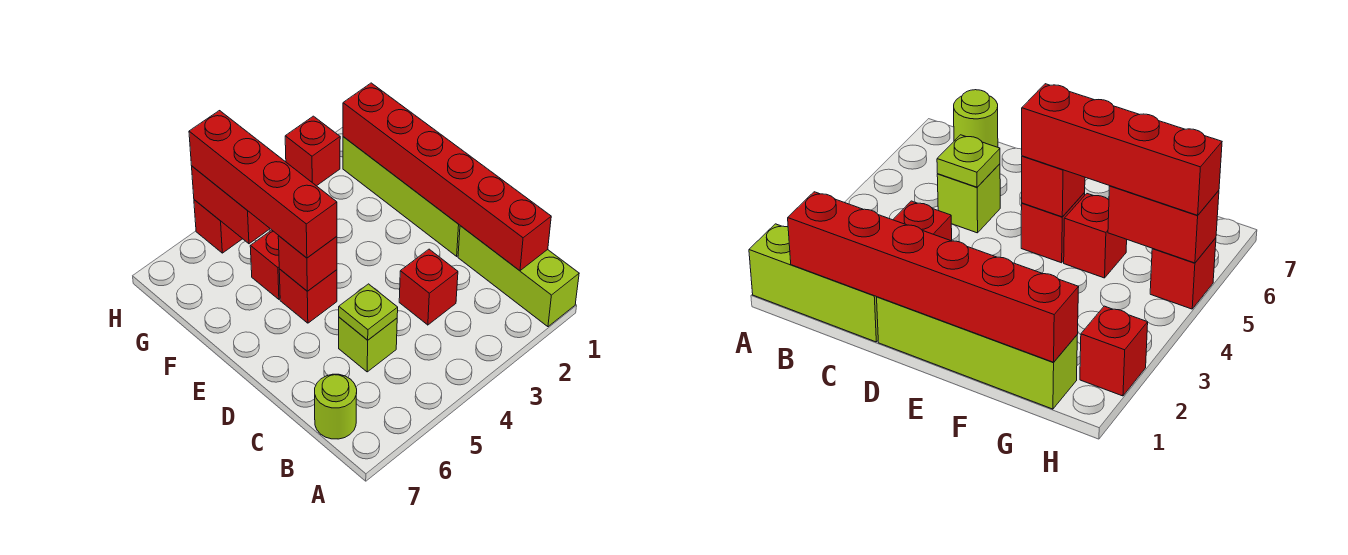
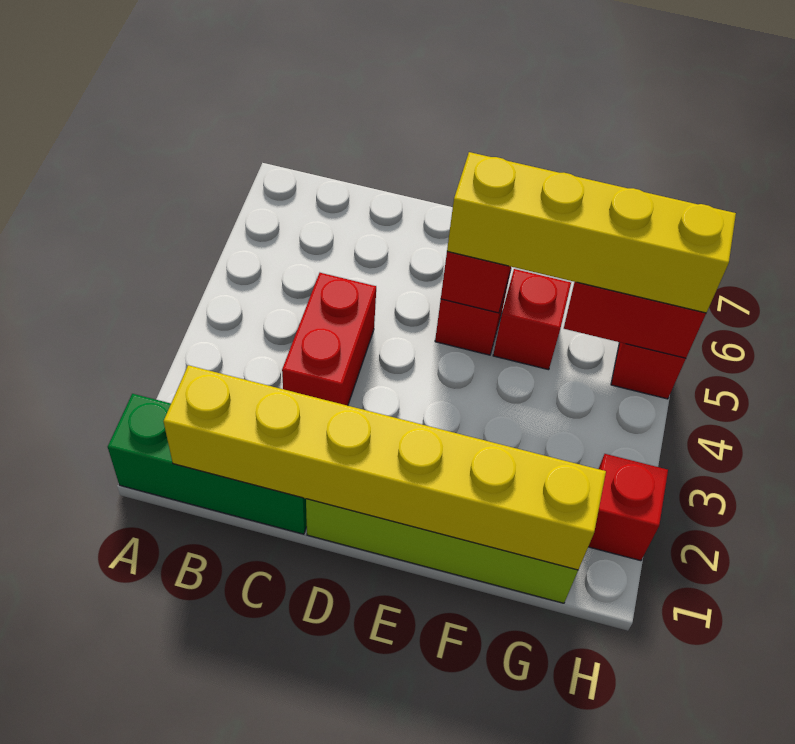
lime 1x3 brick [458,226,579,327] -> green 1x3 brick [108,394,307,534]
red 1x6 brick [343,83,551,271] -> yellow 1x6 brick [164,365,606,570]
lime 1x1 round brick [315,374,357,439] -> none
red 1x1 brick [399,249,458,325] -> red 1x2 brick [282,273,376,406]
lime 1x1 brick [339,317,397,372] -> none
lime 1x1 plate [339,284,398,340] -> none
red 1x4 brick [189,111,337,258] -> yellow 1x4 brick [447,152,736,313]

